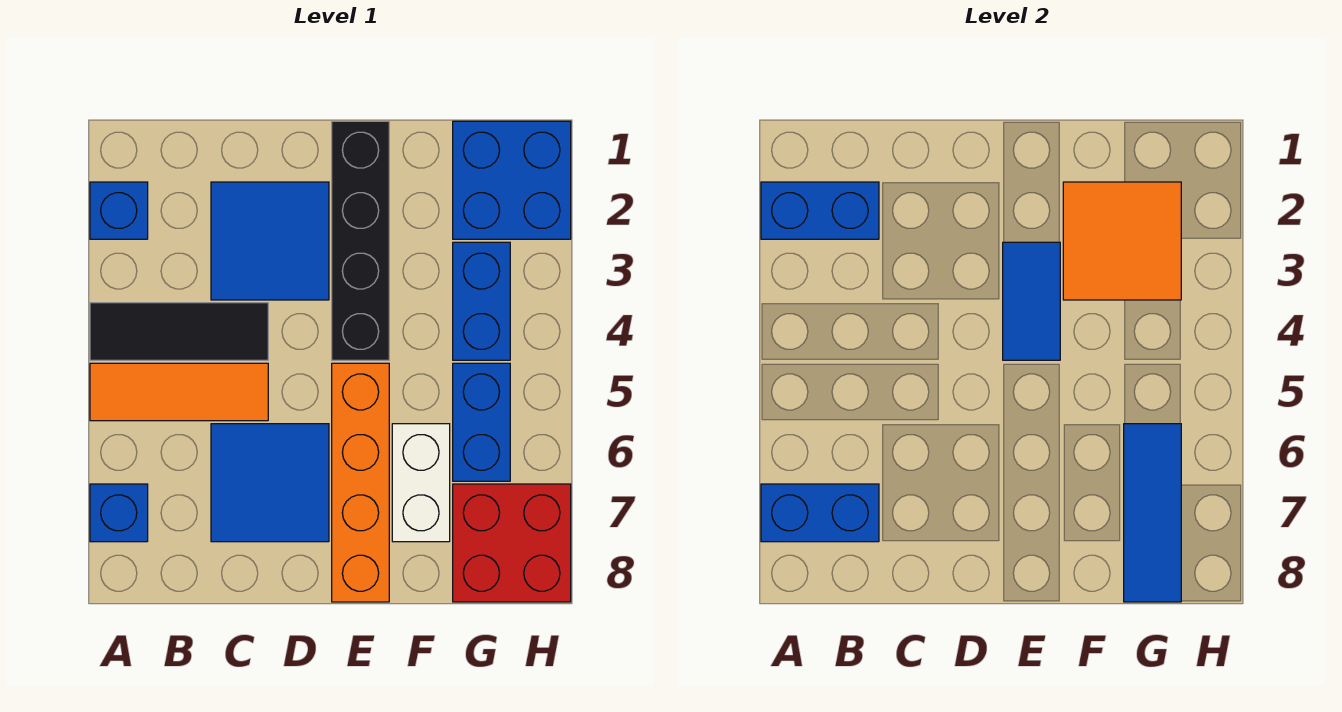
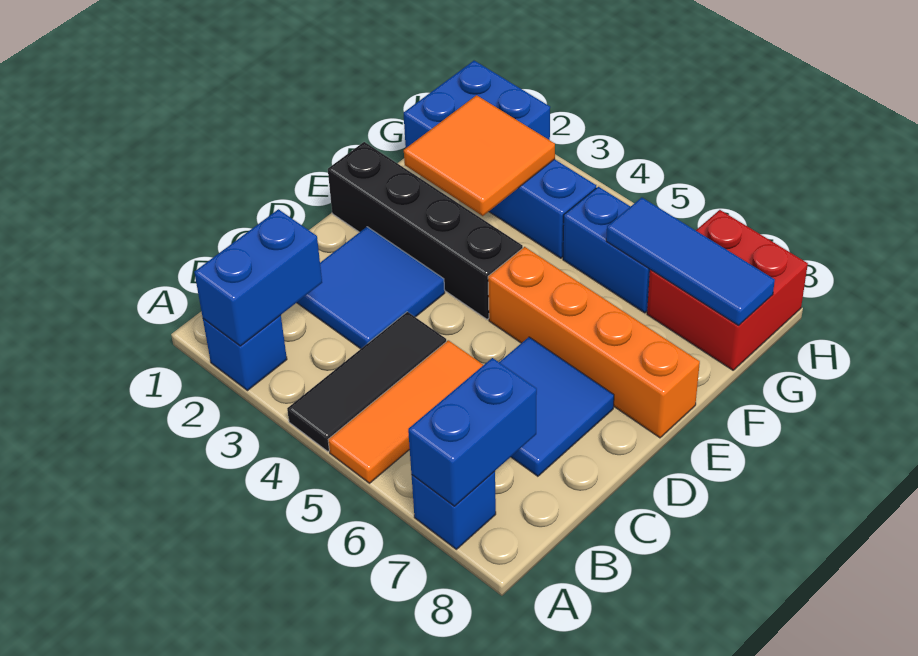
blue 1x2 tile [1003,242,1060,360] -> none
white 1x2 brick [392,424,450,542] -> none

